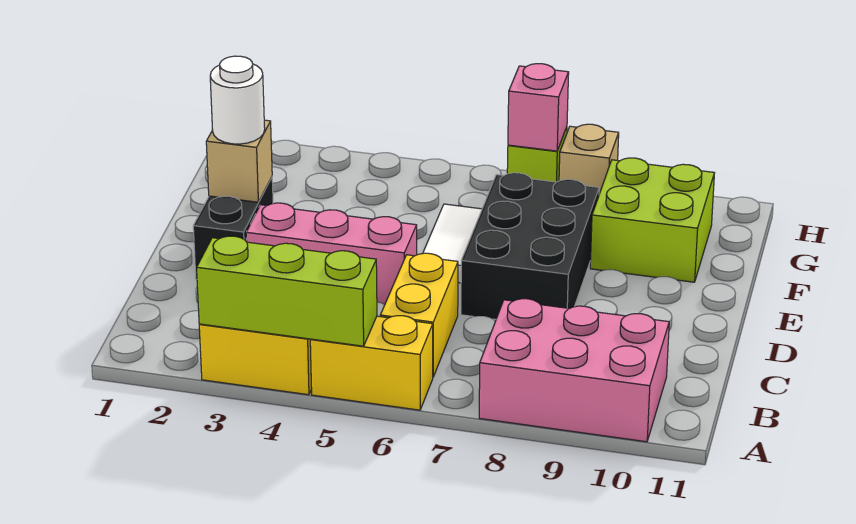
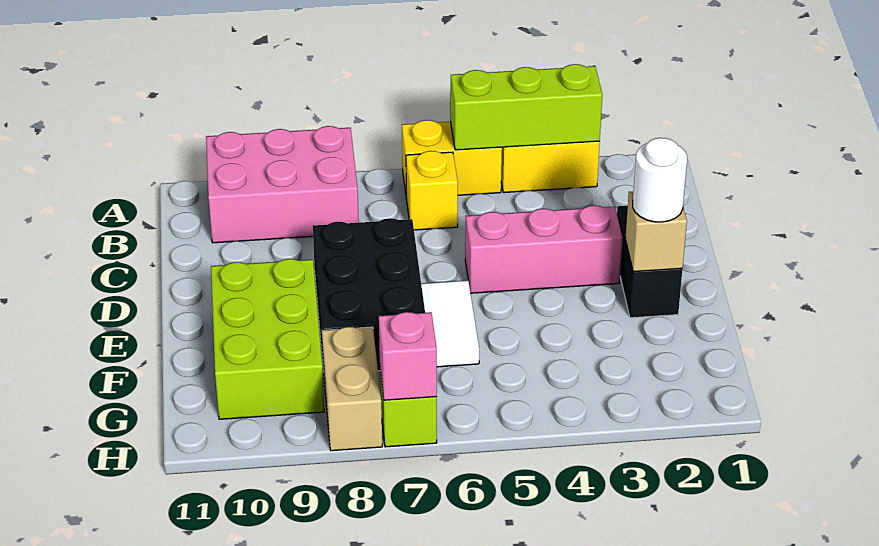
yellow 1x2 brick [380,253,458,377] -> yellow 1x1 brick [406,151,458,230]
lime 2x2 brick [590,158,714,282] -> lime 2x3 brick [211,259,324,419]
tan 1x1 brick [559,124,619,194] -> tan 1x2 brick [322,327,382,451]

